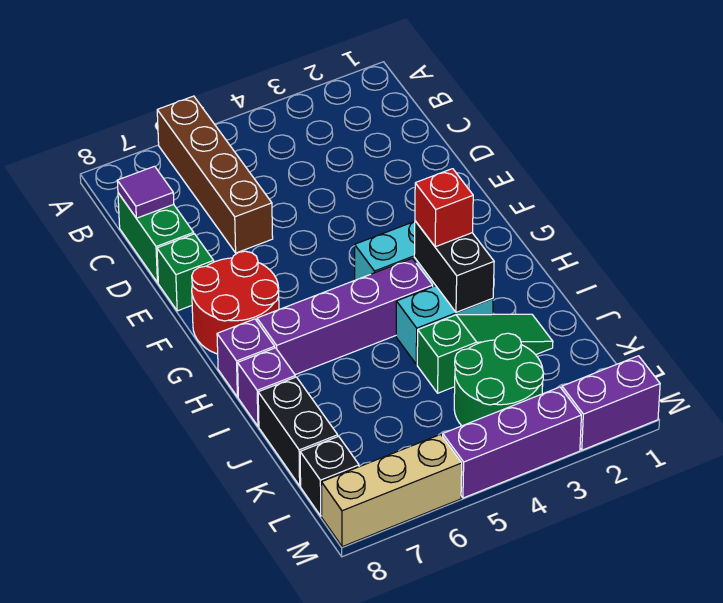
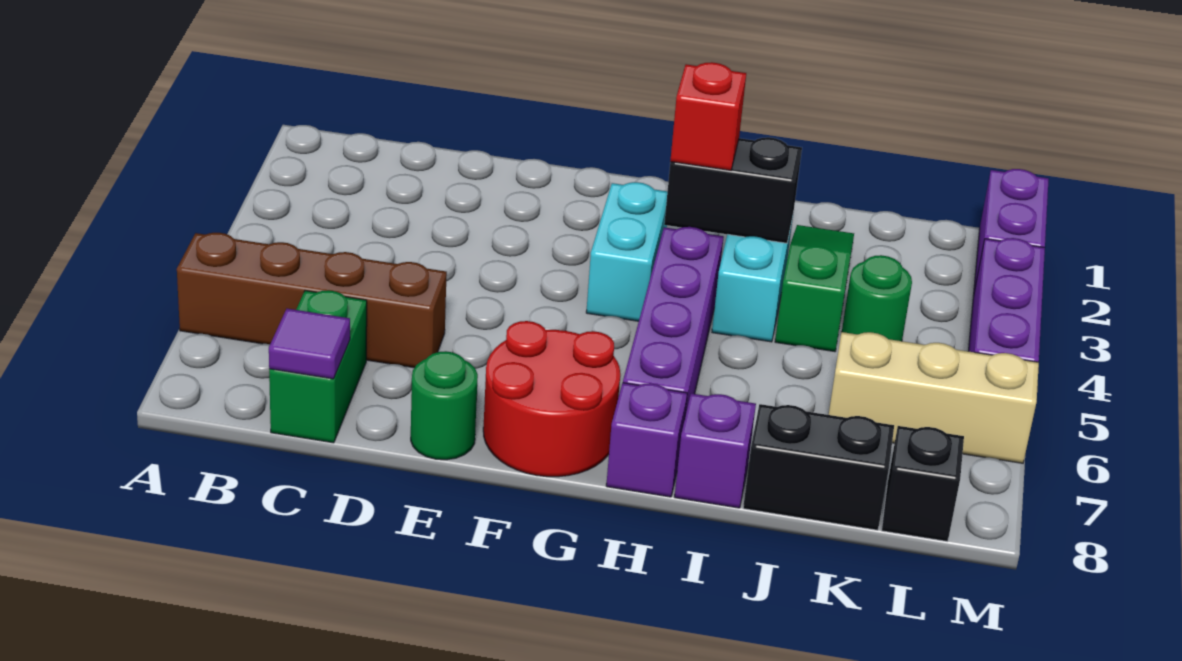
green 1x2 brick [118,193,194,283] -> green 1x2 brick turned to [269,290,367,443]
green 1x1 brick [157,234,214,311] -> green 1x1 round brick [411,351,478,460]
green 2x2 round brick [454,333,544,426] -> green 1x1 round brick [842,255,912,341]
tan 1x3 brick [321,434,462,547] -> tan 1x3 brick turned to [829,332,1039,463]

